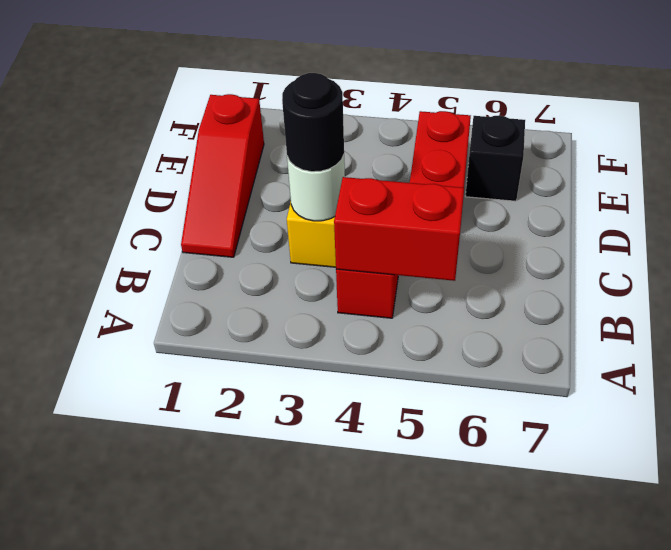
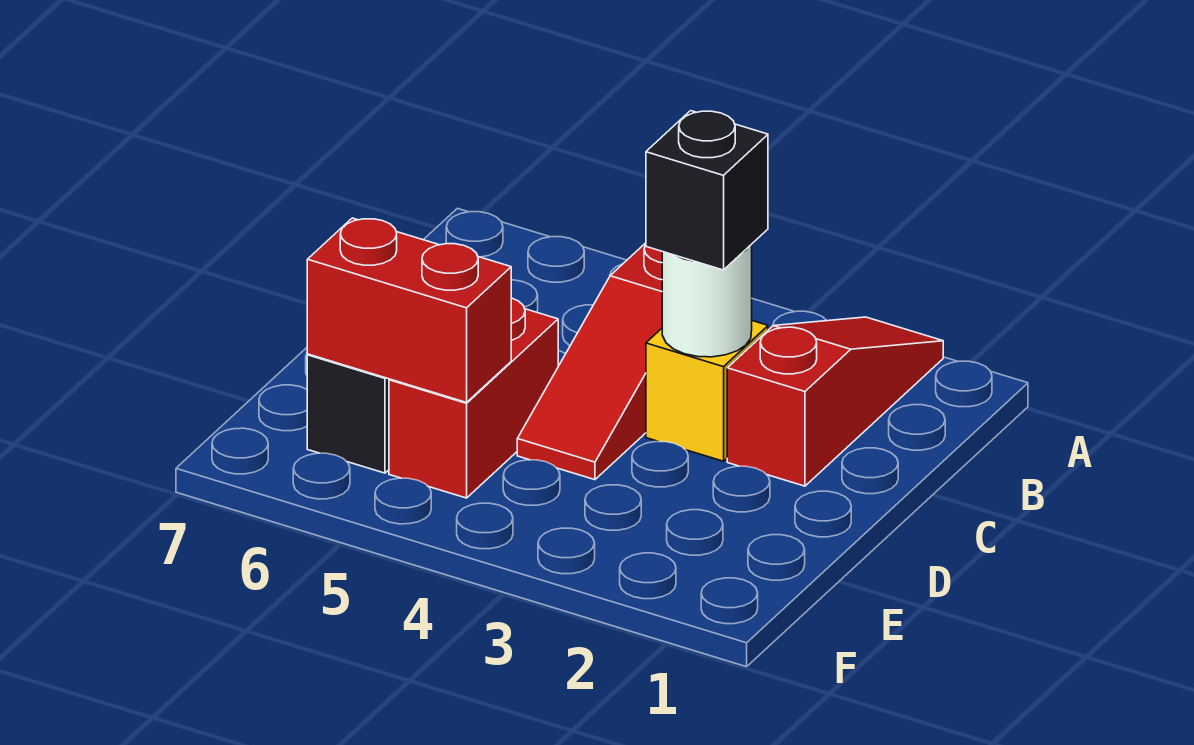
red 1x2 brick [334,177,464,281] -> red 1x2 brick moved to [307,218,511,402]
red 1x3 slope [181,94,264,257] -> red 1x3 slope moved to [727,317,943,486]
black 1x1 round brick [282,73,344,172] -> black 1x1 brick [646,111,768,270]

